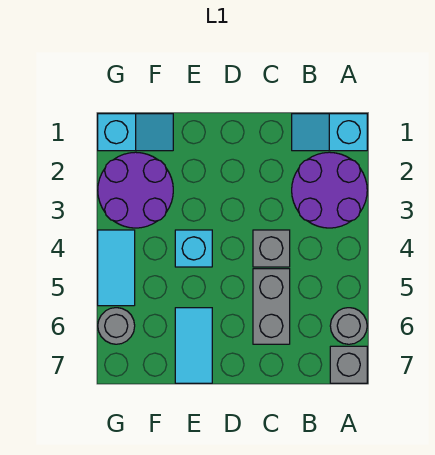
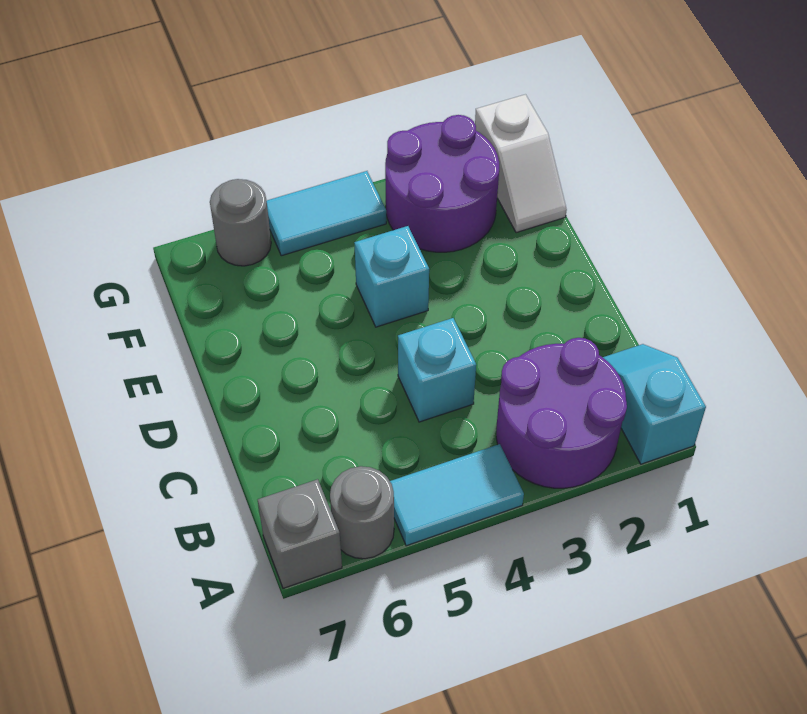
grey 1x1 brick [253,230,290,267] -> cyan 1x1 brick [398,318,476,422]
grey 1x2 brick [253,269,290,344] -> none
cyan 1x2 tile [175,308,212,383] -> cyan 1x2 tile moved to [390,444,524,546]
cyan 1x2 slope [98,114,173,151] -> white 1x2 slope [475,94,567,233]

